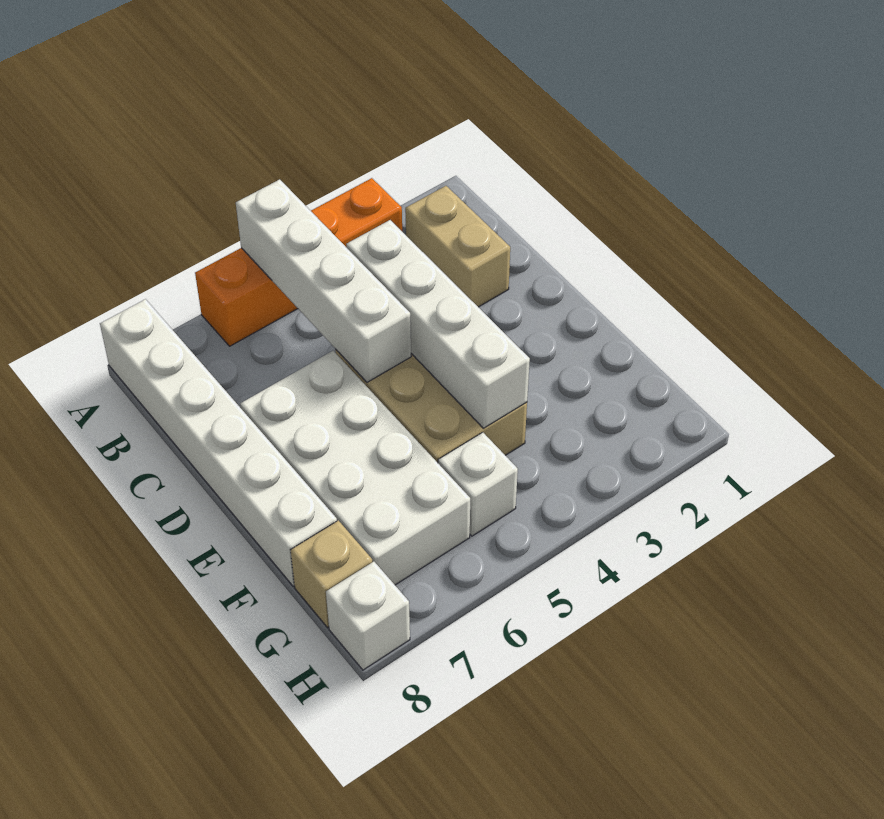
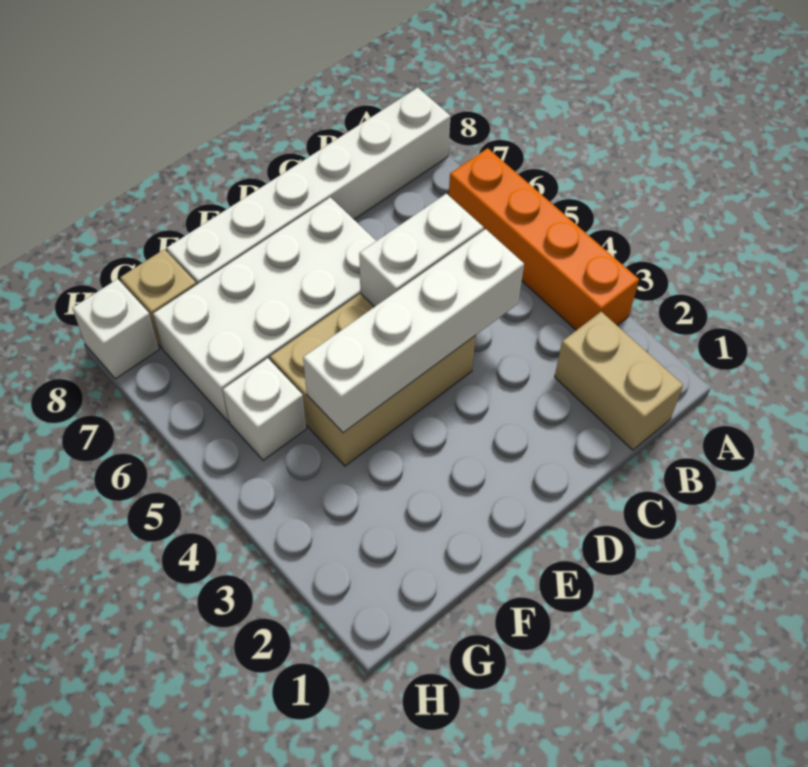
white 1x4 brick [236,179,411,382] -> white 1x2 brick [359,194,484,307]
tan 1x2 brick [405,186,510,307] -> tan 1x2 brick turned to [555,312,683,450]

